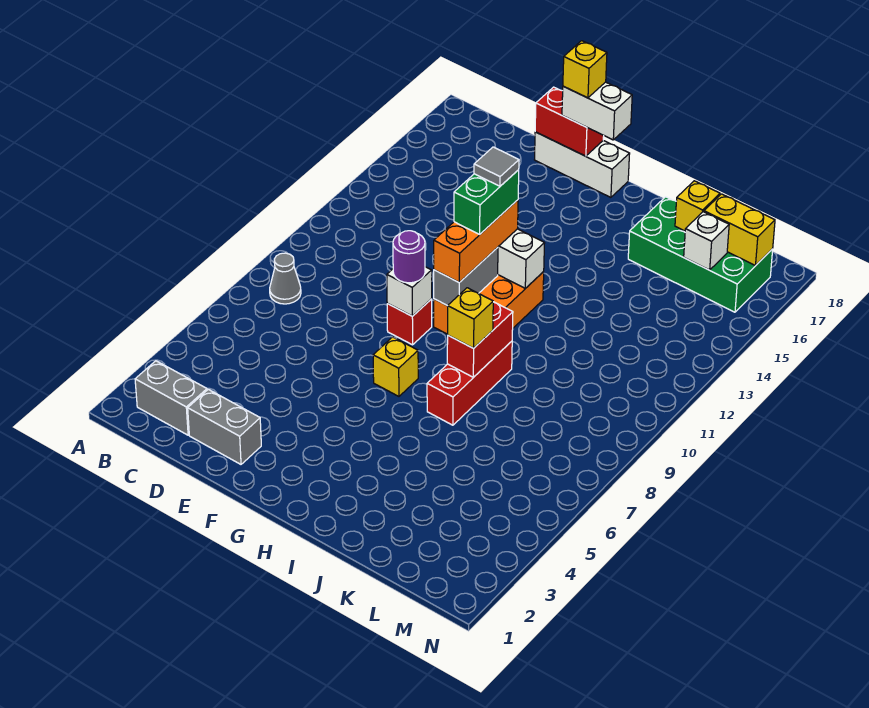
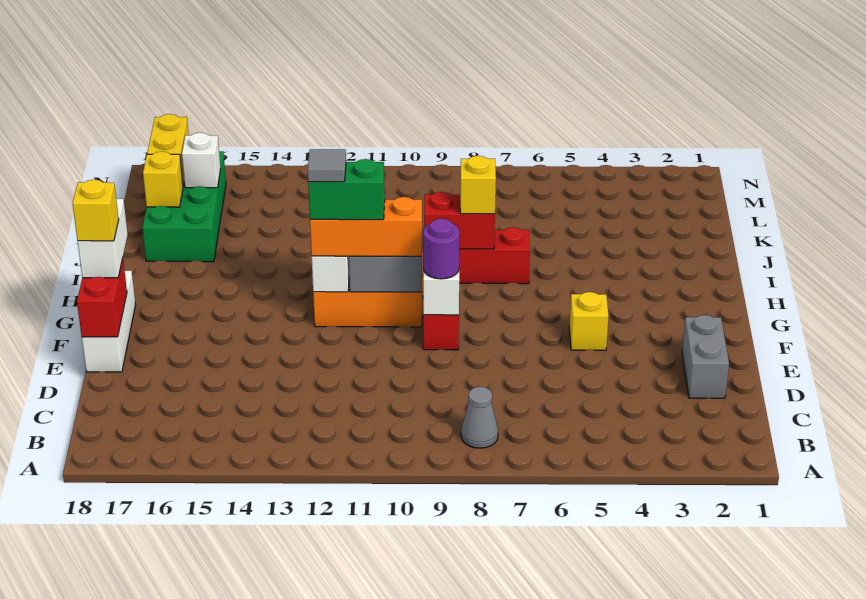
grey 1x2 brick [135,361,207,435] -> none
yellow 1x1 brick [373,337,418,396] -> yellow 1x1 brick moved to [569,292,609,350]

